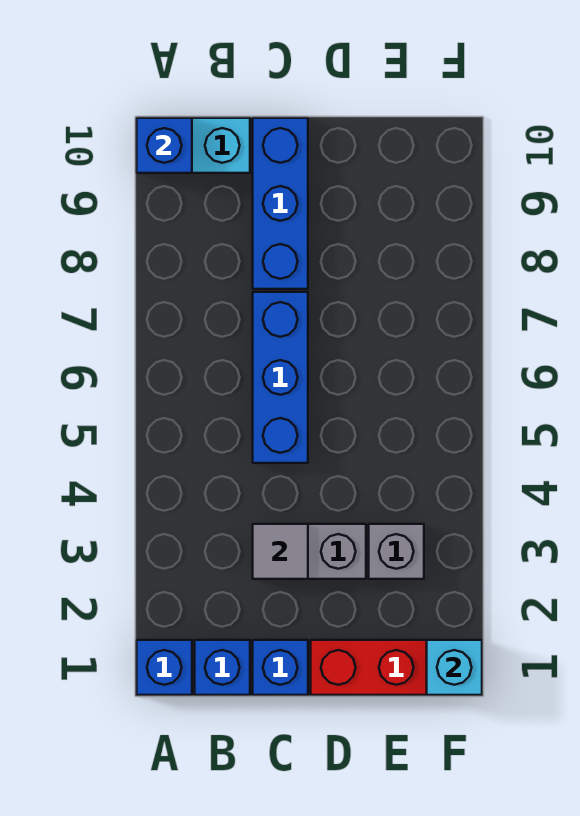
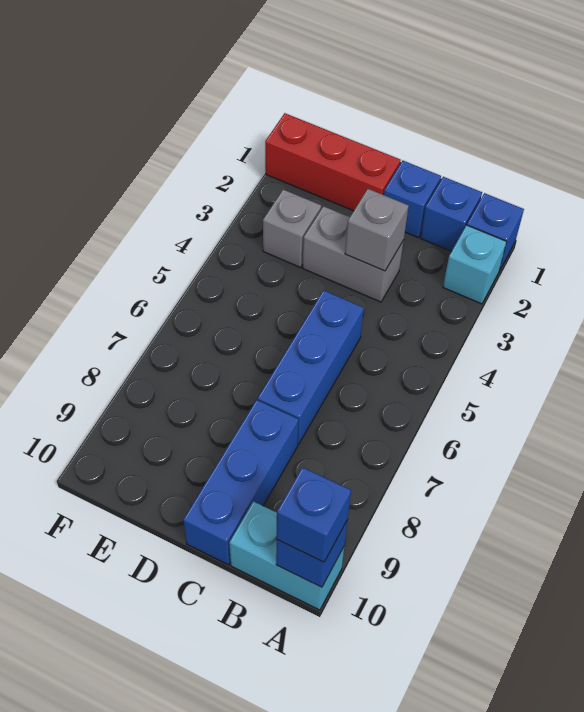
none -> blue 1x1 brick [277,467,351,562]
grey 1x1 tile [253,524,308,579] -> grey 1x1 brick [345,189,409,271]
cyan 1x1 brick [427,640,482,695] -> cyan 1x1 brick moved to [443,225,506,304]

